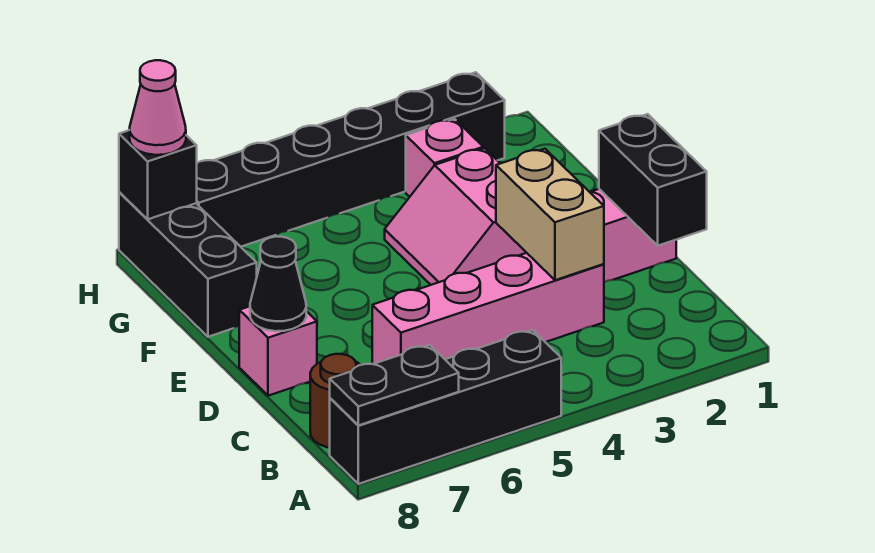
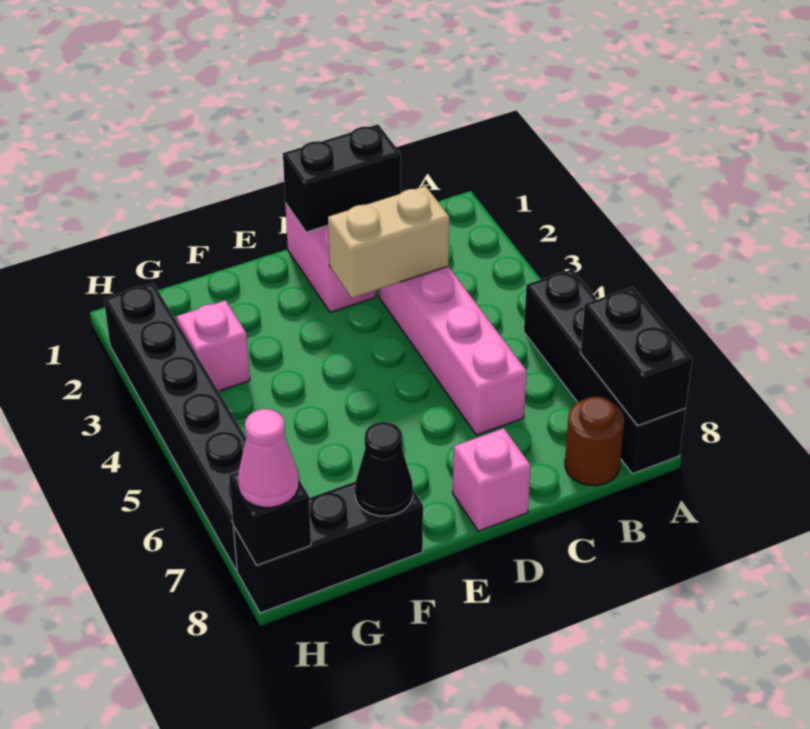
black 1x2 plate [330,345,459,425] -> black 1x2 brick [581,287,692,425]
black 1x1 cone [250,237,306,331] -> black 1x1 cone moved to [355,422,413,516]
pink 2x2 slope [385,148,526,285] -> none

